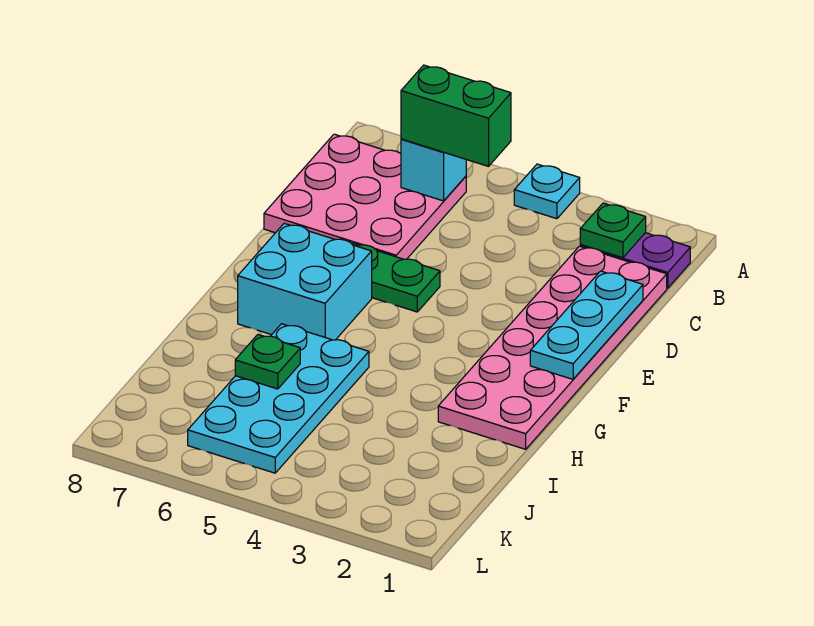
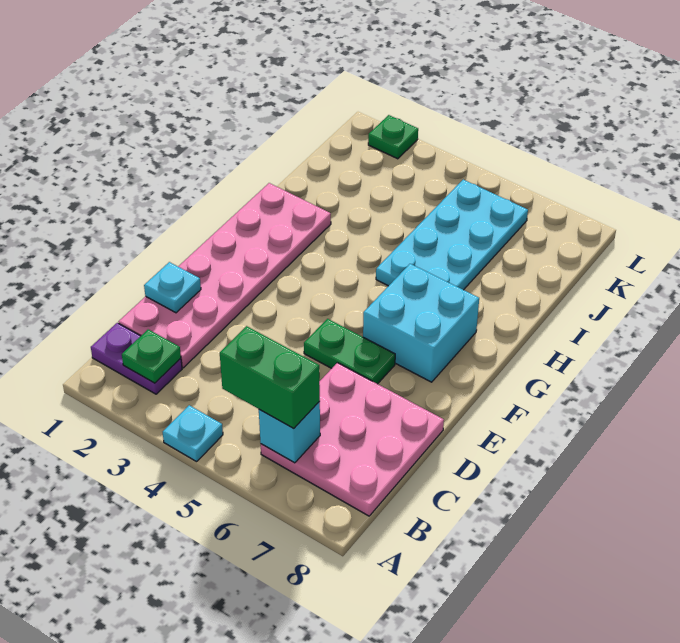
cyan 1x3 plate [530,271,643,379] -> cyan 1x1 plate [144,262,201,313]
green 1x1 plate [235,335,300,389] -> green 1x1 plate moved to [368,115,418,159]

